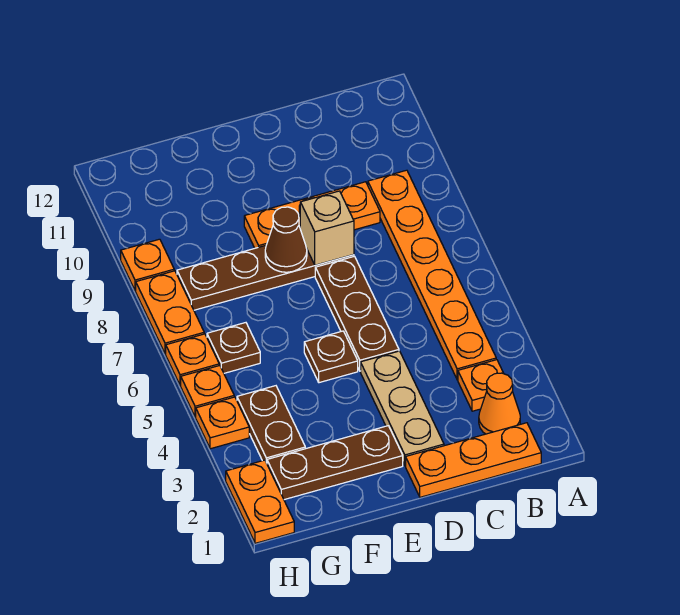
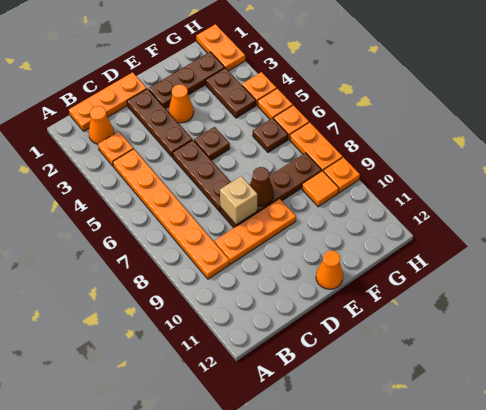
tan 1x3 plate [361,351,444,466] -> brown 1x3 plate [127,89,192,157]
none -> orange 1x1 cone [169,84,194,123]
none -> orange 1x1 cone [316,251,343,289]
none -> orange 1x1 tile [302,171,339,207]

